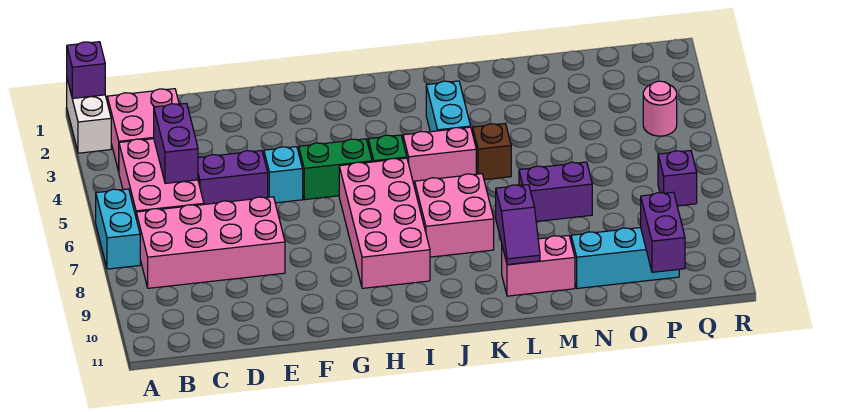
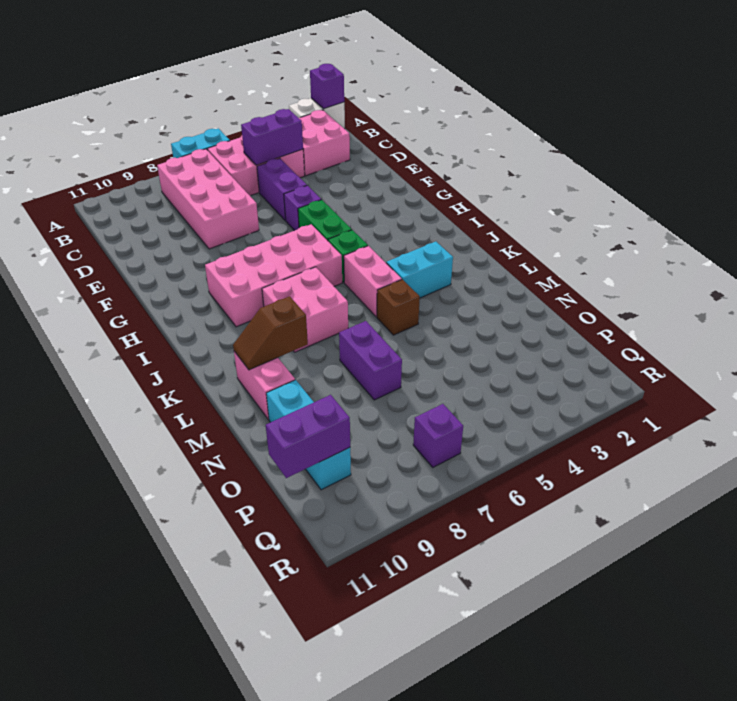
cyan 1x1 brick [264,147,303,203] -> purple 1x1 brick [284,185,321,231]
purple 1x2 slope [496,185,540,265] -> brown 1x2 slope [233,296,308,370]
pink 1x1 round brick [643,81,677,136] -> none

